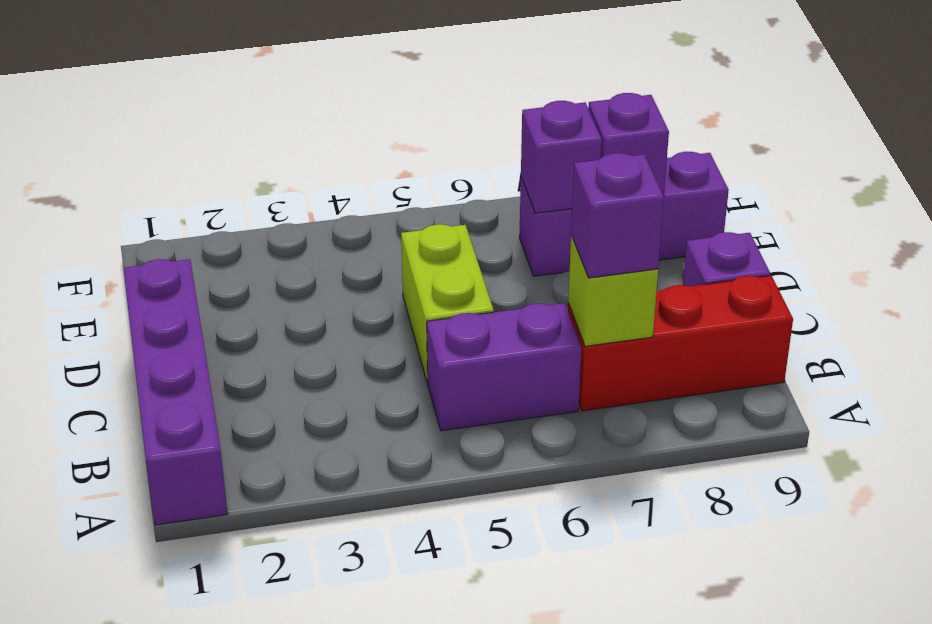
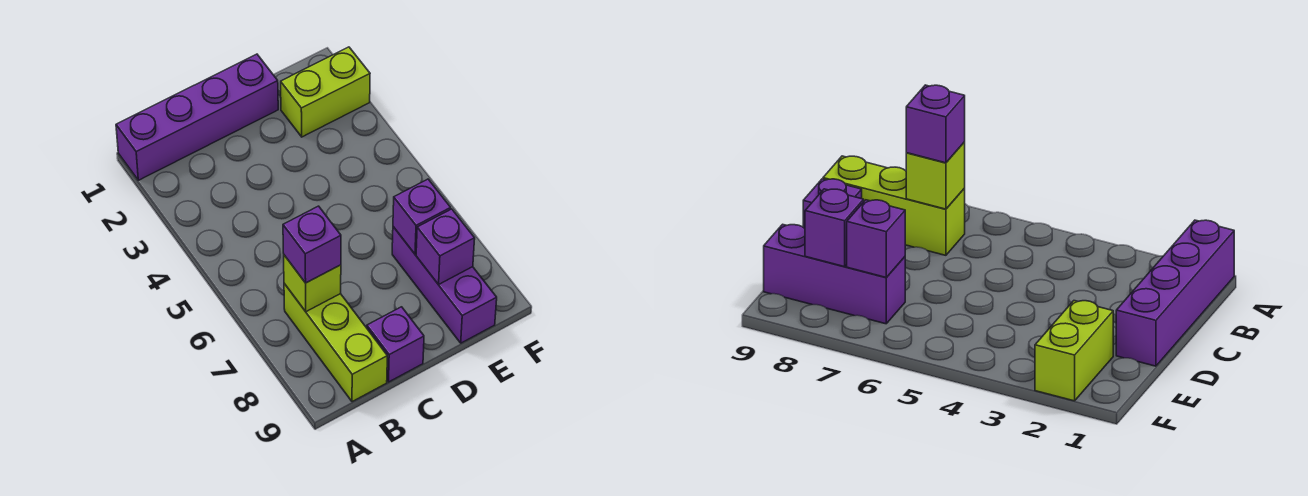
purple 1x2 brick [427,303,581,431] -> none
red 1x3 brick [568,276,793,411] -> lime 1x3 brick [284,284,387,402]
lime 1x2 brick [401,224,494,383] -> lime 1x2 brick moved to [281,47,370,137]

